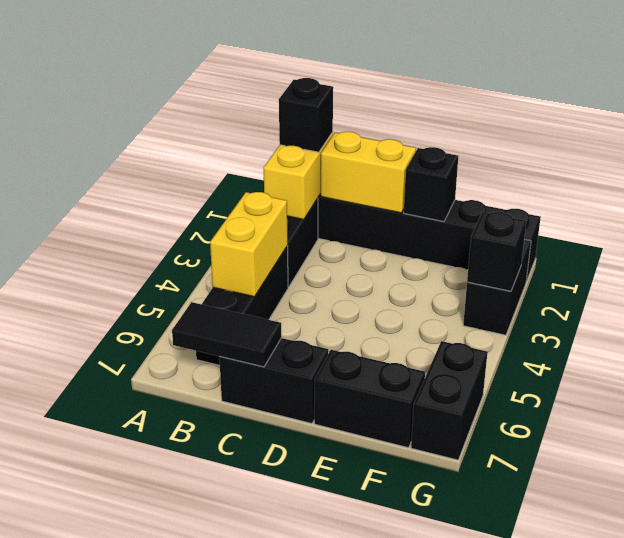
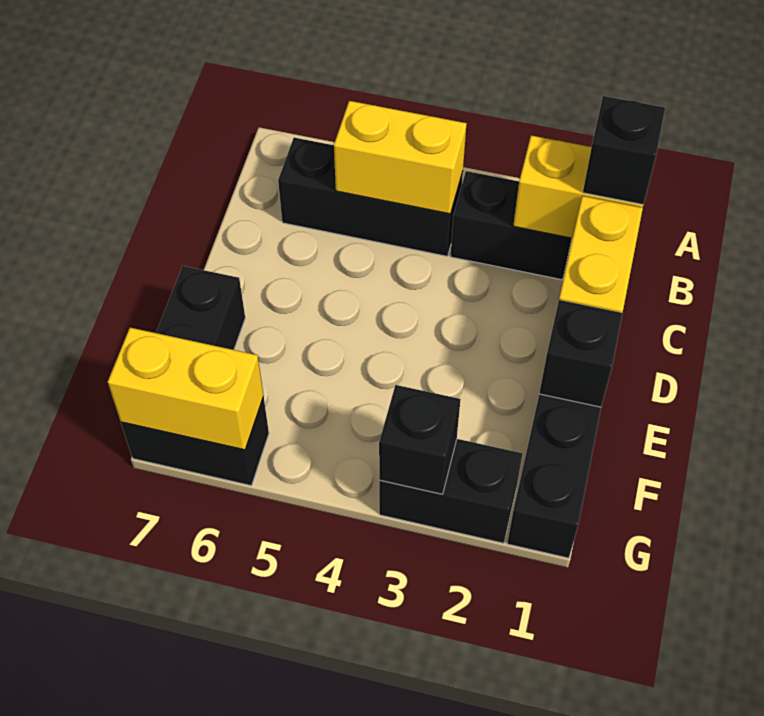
black 1x2 tile [172,302,281,367] -> none
black 1x2 brick [219,338,328,424] -> none
none -> yellow 1x2 brick [108,328,264,450]

